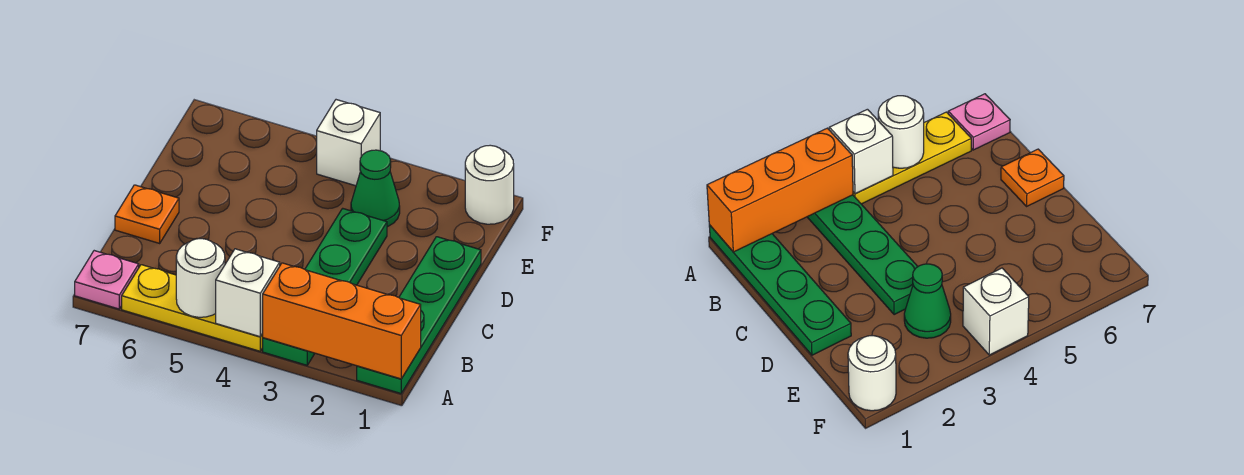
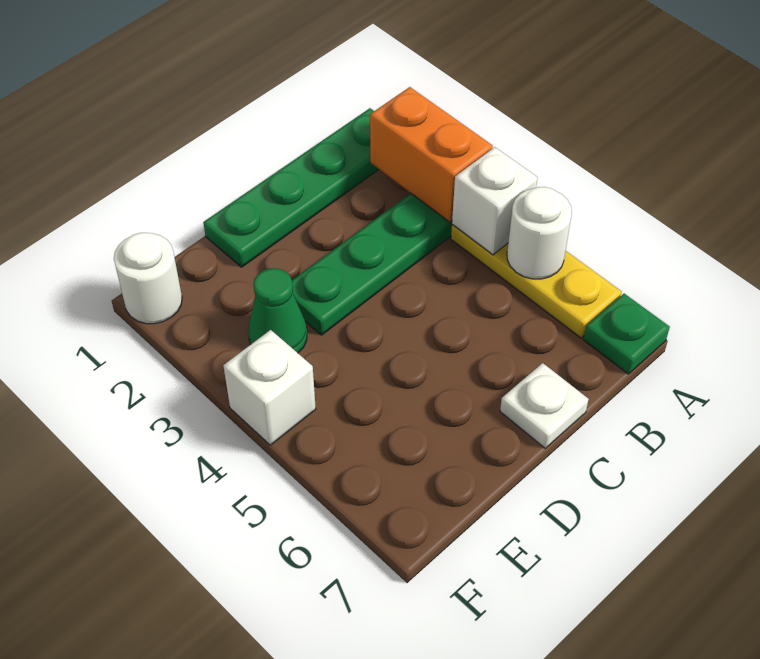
orange 1x3 brick [263,263,421,379] -> orange 1x2 brick [370,87,493,222]
pink 1x1 plate [75,251,139,309] -> green 1x1 plate [583,294,670,374]
orange 1x1 plate [115,185,179,243] -> white 1x1 plate [500,363,589,448]

